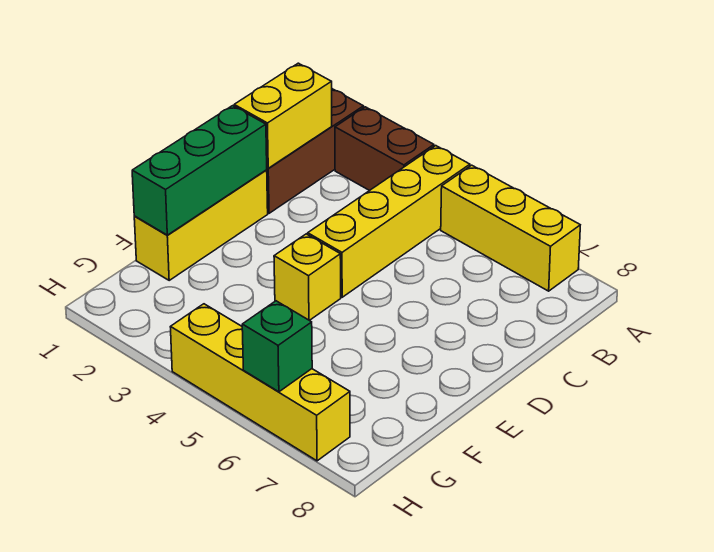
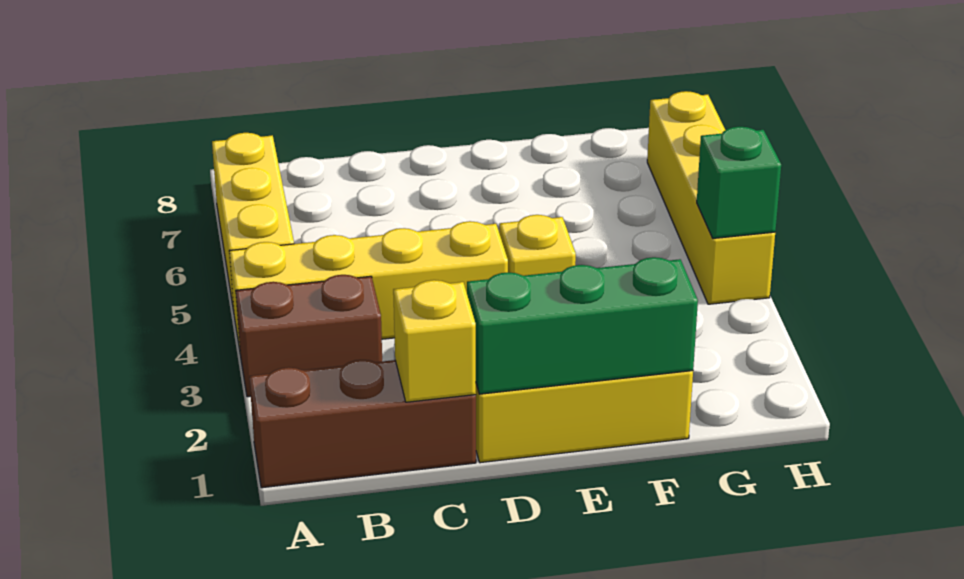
brown 1x2 brick [335,107,434,191] -> brown 1x2 brick turned to [236,275,382,397]
yellow 1x2 brick [234,63,332,168] -> yellow 1x1 brick [393,280,476,402]
green 1x1 brick [242,301,312,392] -> green 1x1 brick moved to [697,127,781,238]

